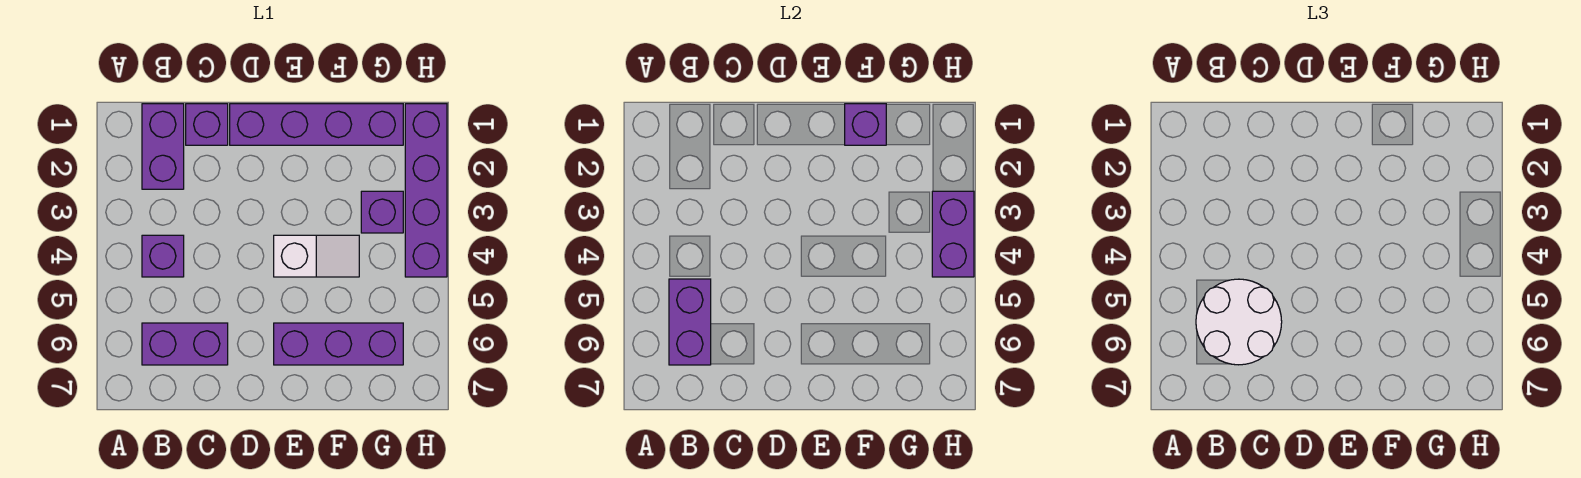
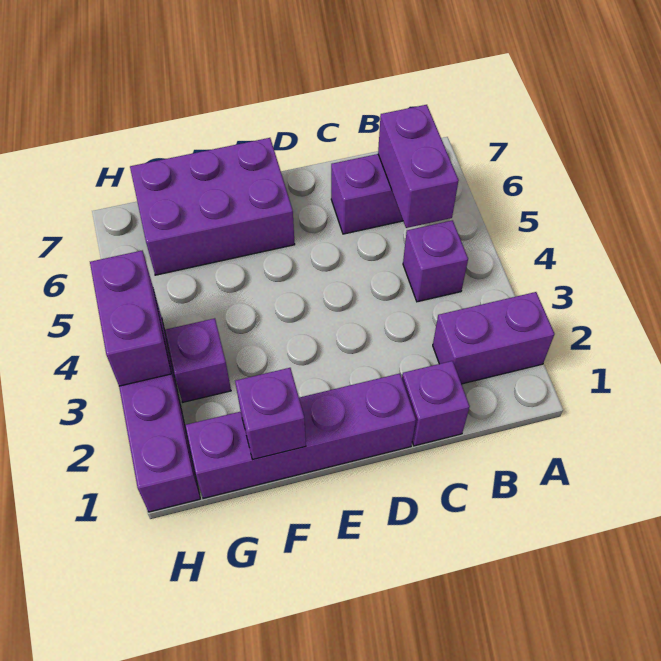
purple 1x2 brick [142,104,184,189] -> purple 1x2 brick turned to [433,292,554,384]
white 2x2 round brick [1196,279,1282,365] -> none
white 1x2 slope [274,235,359,277] -> none
purple 1x3 brick [274,323,403,365] -> purple 2x3 brick [130,138,295,275]

